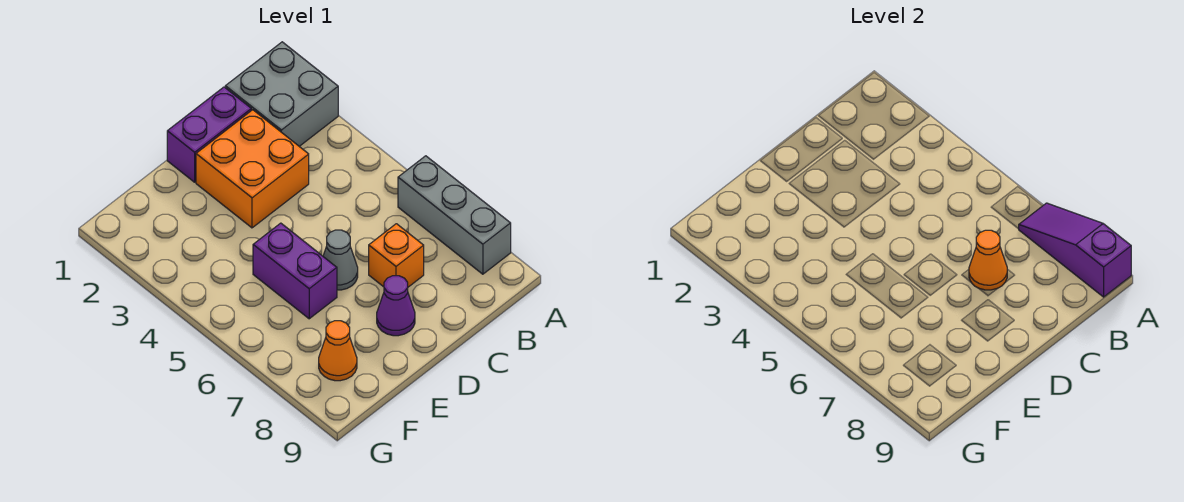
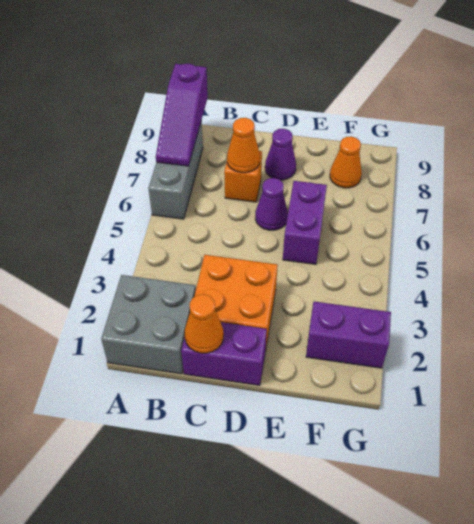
none -> orange 1x1 cone [185,294,224,353]
grey 1x1 cone [323,230,358,290] -> purple 1x1 cone [255,178,288,230]
none -> purple 1x2 brick [306,301,391,368]

